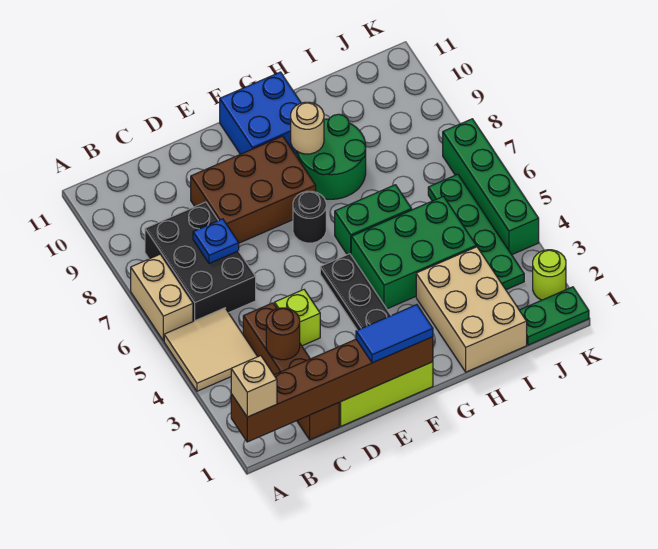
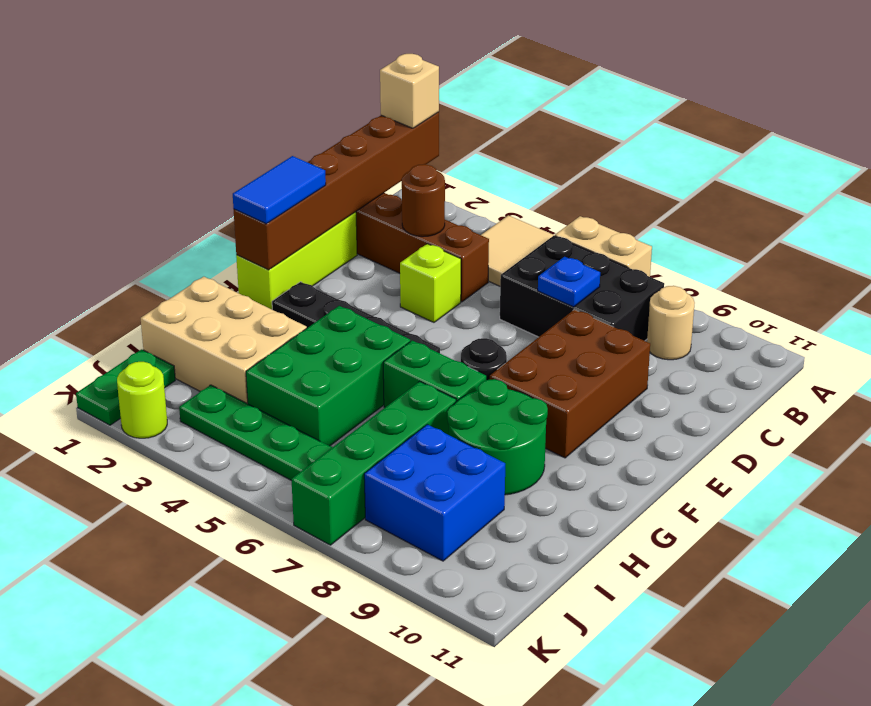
blue 2x2 brick [220,72,301,154] -> blue 2x2 brick moved to [364,424,505,561]
green 1x2 brick [335,185,412,255] -> green 1x2 brick turned to [383,340,486,407]
tan 1x1 round brick [291,102,324,154] -> tan 1x1 round brick moved to [647,286,695,360]
green 1x4 brick [443,119,539,255] -> green 1x4 brick turned to [291,381,456,545]

